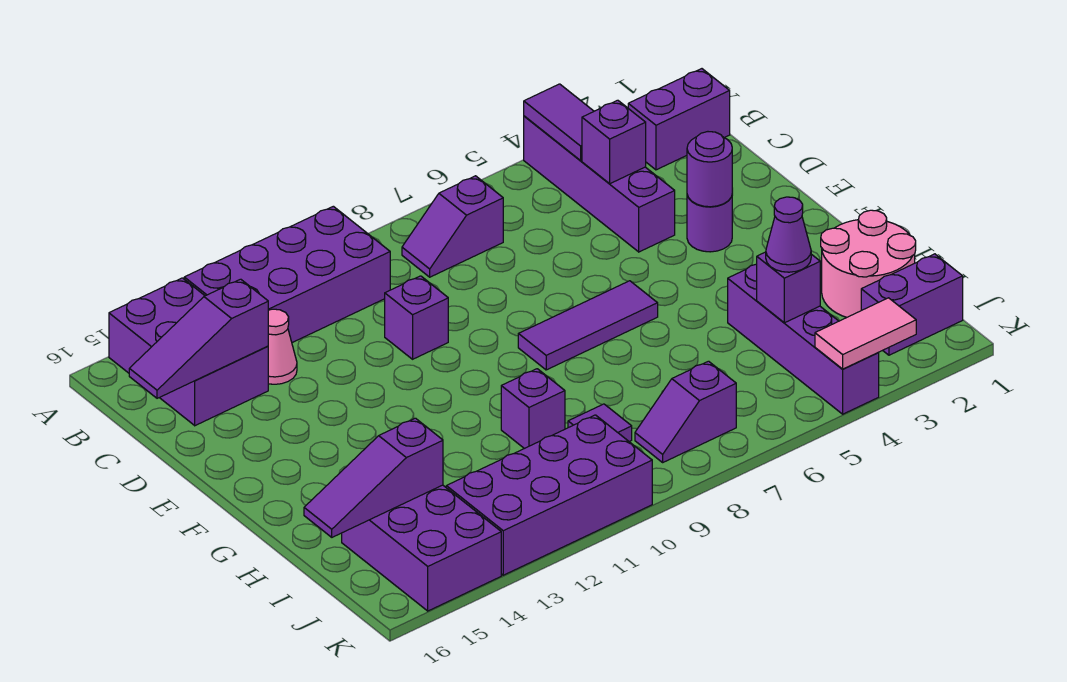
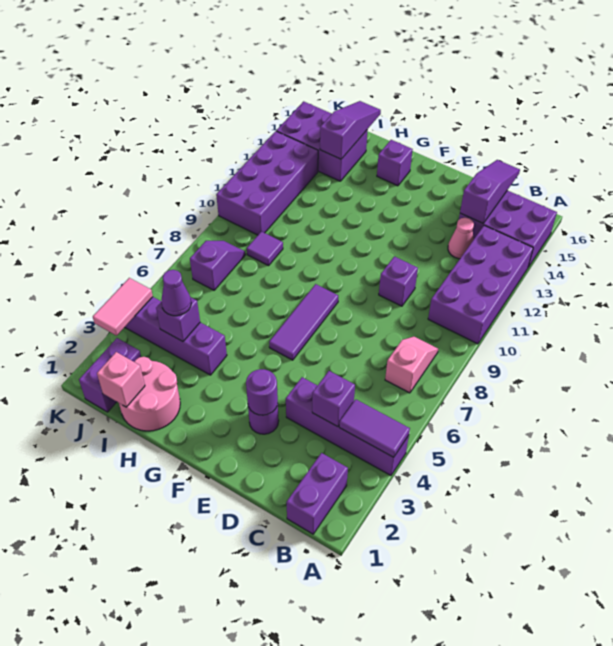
purple 1x2 slope [402,176,503,277] -> pink 1x2 slope [385,336,438,393]
purple 1x1 brick [501,369,565,449] -> purple 1x1 brick moved to [377,140,413,186]
none -> pink 1x1 brick [97,352,145,407]

